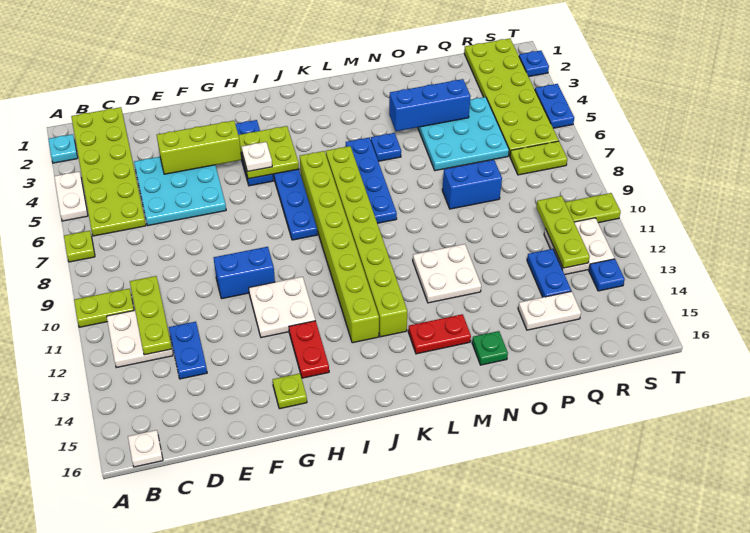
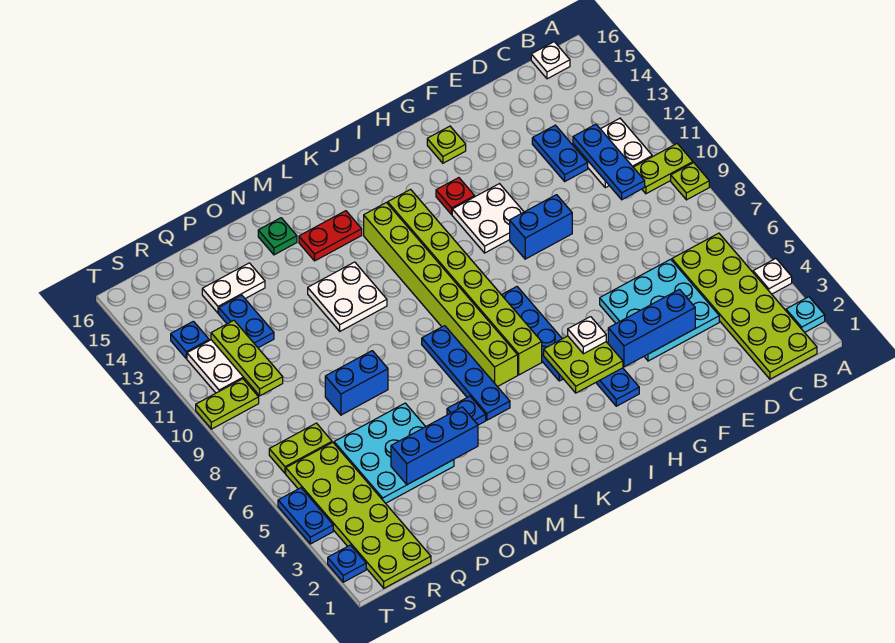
white 1x2 plate [54,172,88,221] -> white 1x1 plate [753,259,792,294]
lime 1x1 plate [64,231,95,262] -> lime 1x1 plate moved to [671,163,709,200]
lime 1x3 plate [130,276,172,355] -> blue 1x3 plate [573,124,645,200]
lime 1x3 brick [157,121,241,174] -> blue 1x3 brick [608,289,695,367]
red 1x2 plate [289,321,329,378] -> red 1x1 plate [436,178,475,215]

